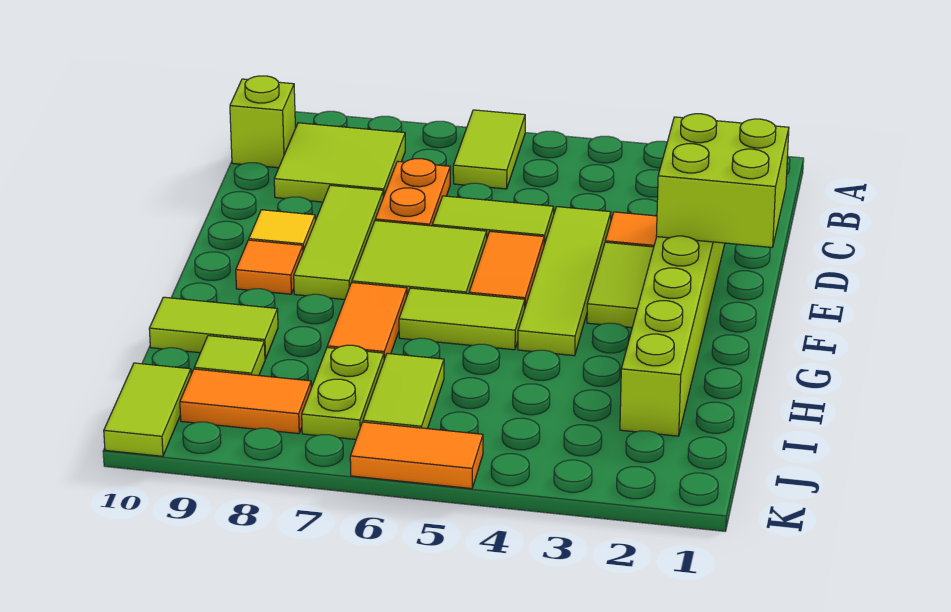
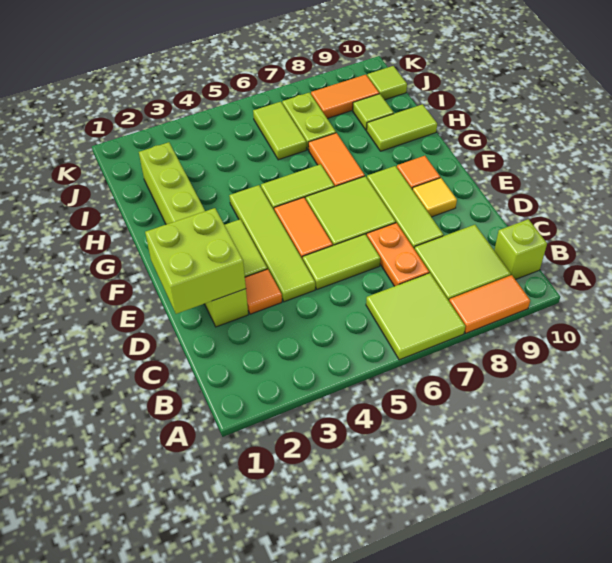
lime 1x2 tile [453,110,525,189] -> lime 2x2 tile [366,273,465,360]
lime 1x2 tile [104,363,191,456] -> lime 1x1 tile [367,66,407,100]
orange 1x2 tile [350,422,483,489] -> orange 1x2 tile moved to [449,275,530,333]

